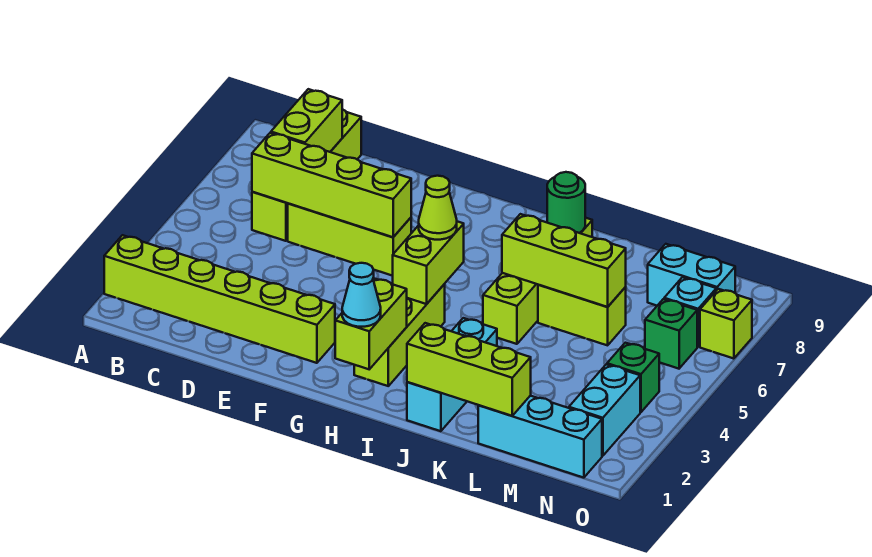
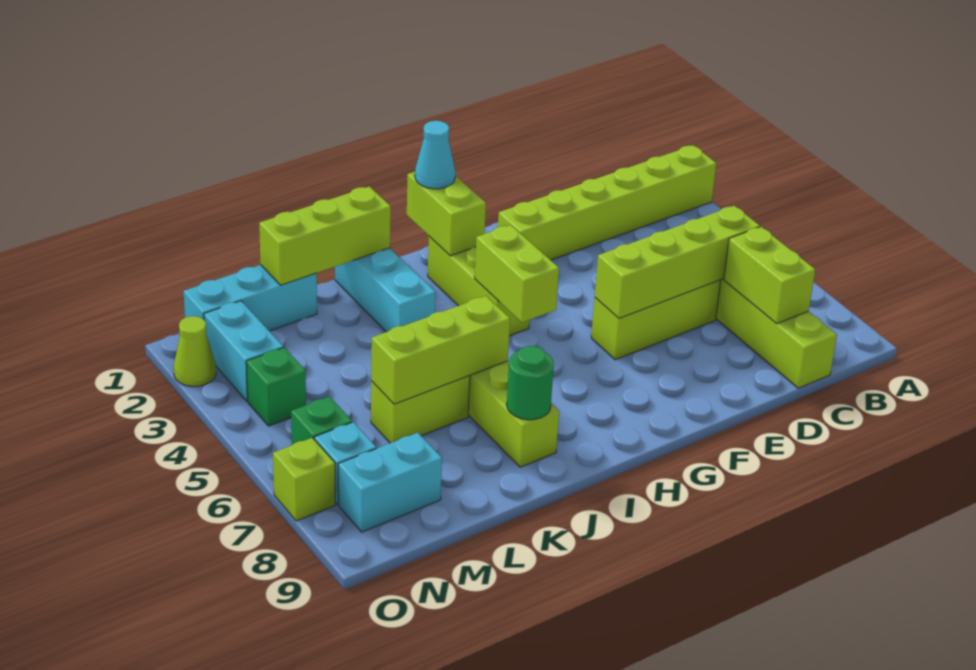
lime 1x1 cone [419,176,457,240] -> lime 1x1 cone moved to [174,316,216,387]

